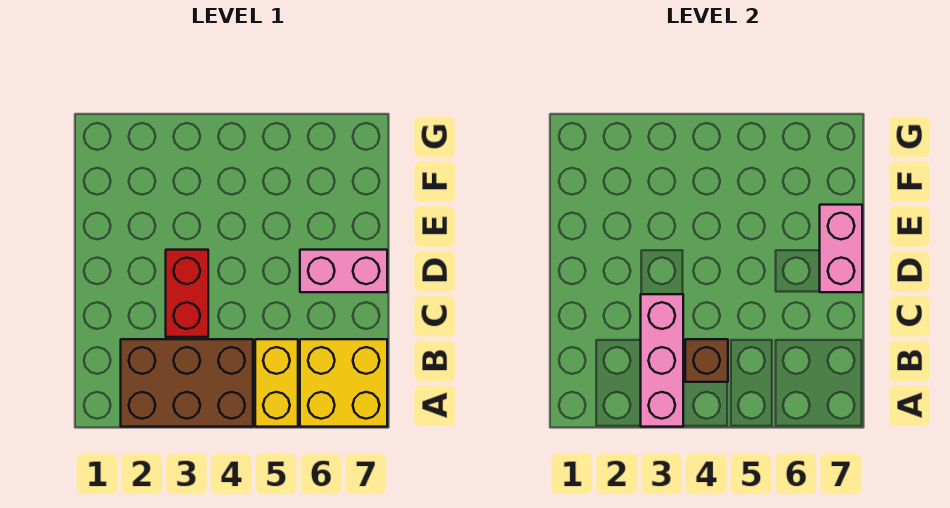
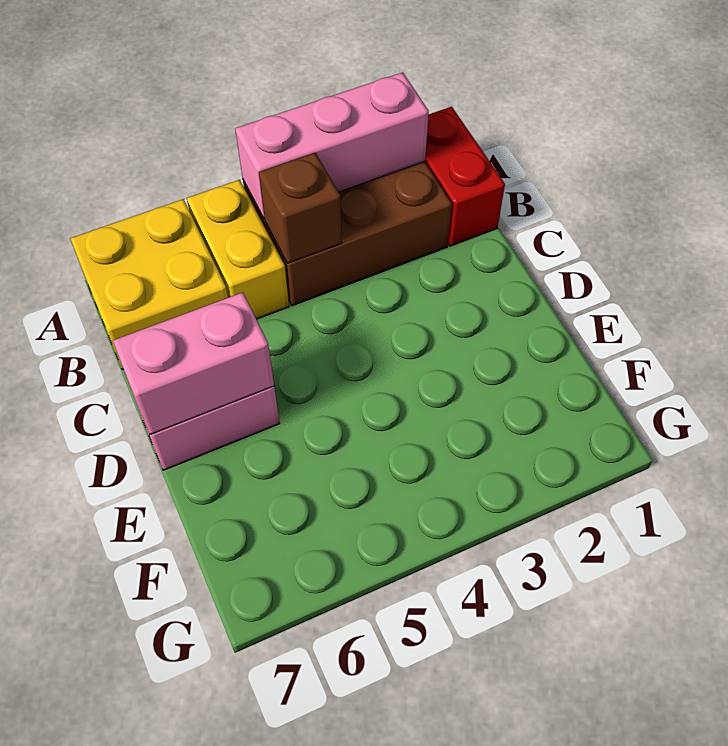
pink 1x3 brick [641,294,683,427] -> pink 1x3 brick turned to [235,72,429,218]
red 1x2 brick [166,250,208,337] -> red 1x2 brick moved to [425,107,505,246]
pink 1x2 brick [820,205,862,292] -> pink 1x2 brick turned to [113,293,274,434]

